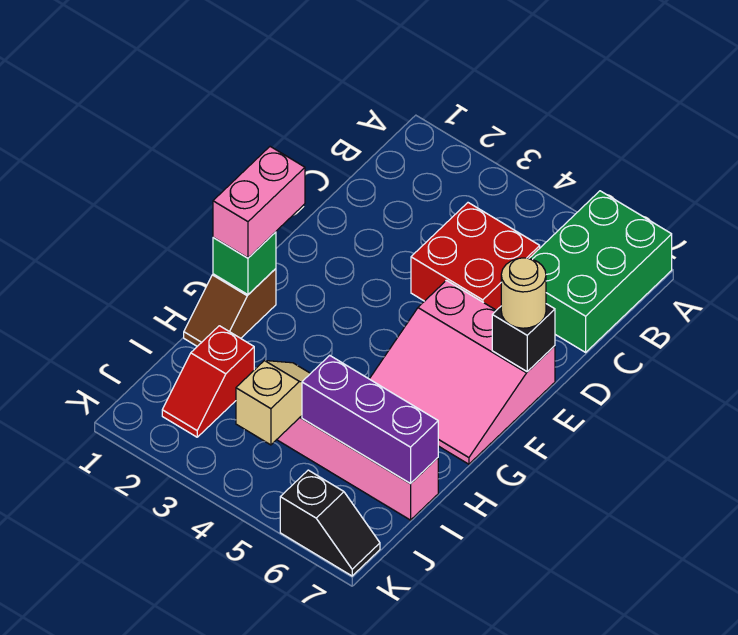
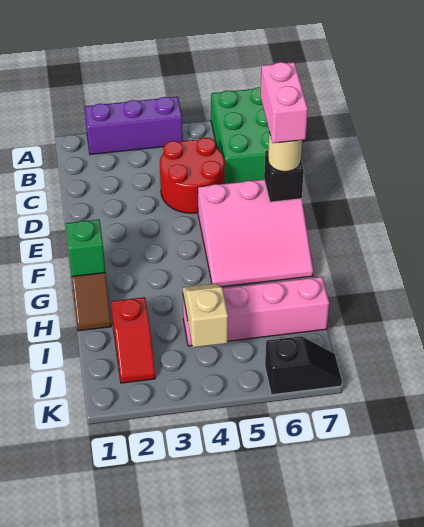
red 2x2 brick [411,203,540,310] -> red 2x2 round brick [160,138,225,213]
pink 1x2 brick [213,147,305,258] -> pink 1x2 brick moved to [261,62,308,143]
purple 1x3 brick [302,355,438,484] -> purple 1x3 brick moved to [84,97,183,154]

